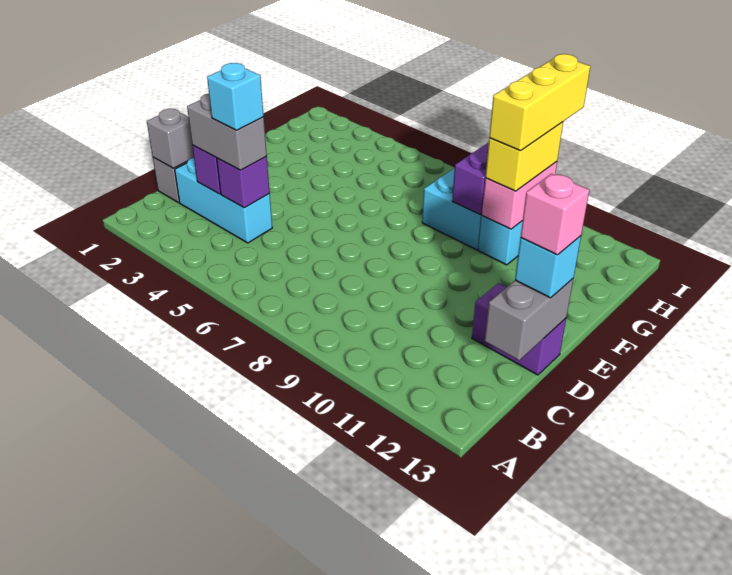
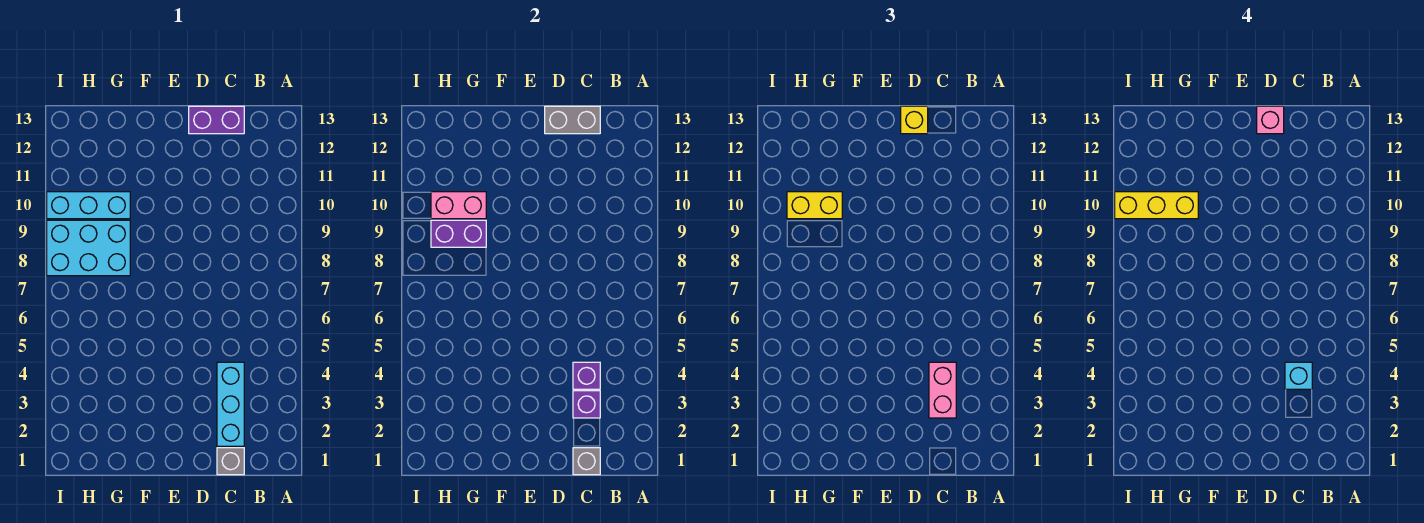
grey 1x2 brick [187,93,267,170] -> pink 1x2 brick [929,362,956,418]
purple 1x2 brick [472,283,566,375] -> purple 1x2 brick turned to [189,106,244,134]
cyan 1x1 brick [515,236,581,298] -> yellow 1x1 brick [901,106,928,134]

